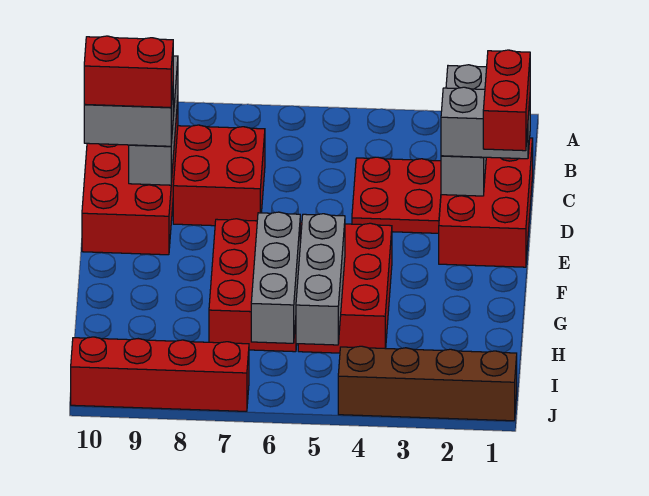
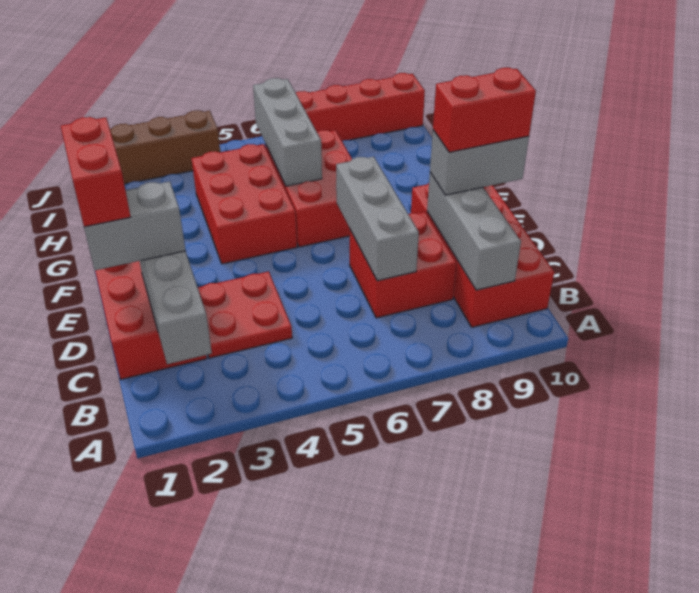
grey 1x3 brick [296,214,345,345] -> grey 1x3 brick moved to [336,157,419,281]

